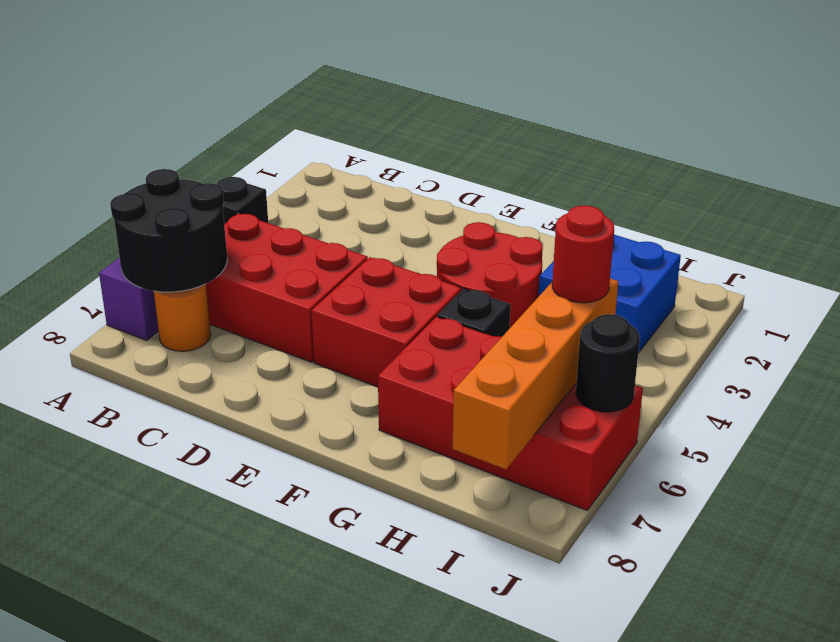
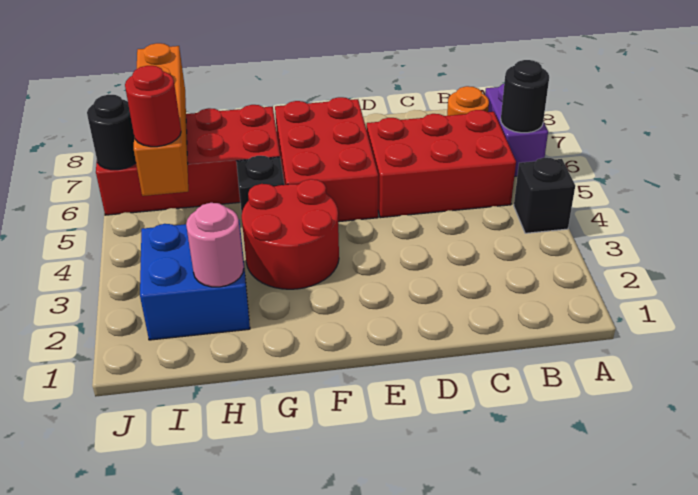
black 2x2 round brick [110,169,227,292] -> black 1x1 round brick [501,60,549,133]
red 2x2 brick [311,257,462,387] -> red 2x3 brick [275,97,378,222]
none -> pink 1x1 round brick [186,203,244,287]

